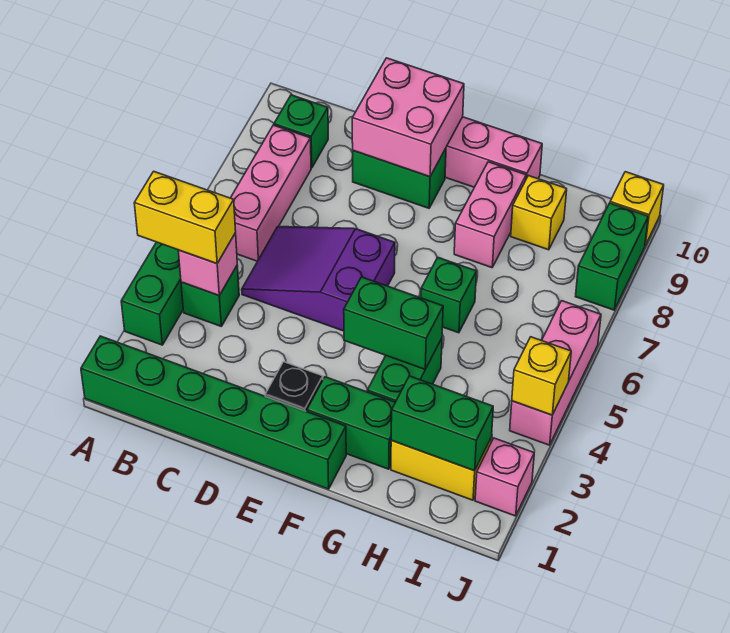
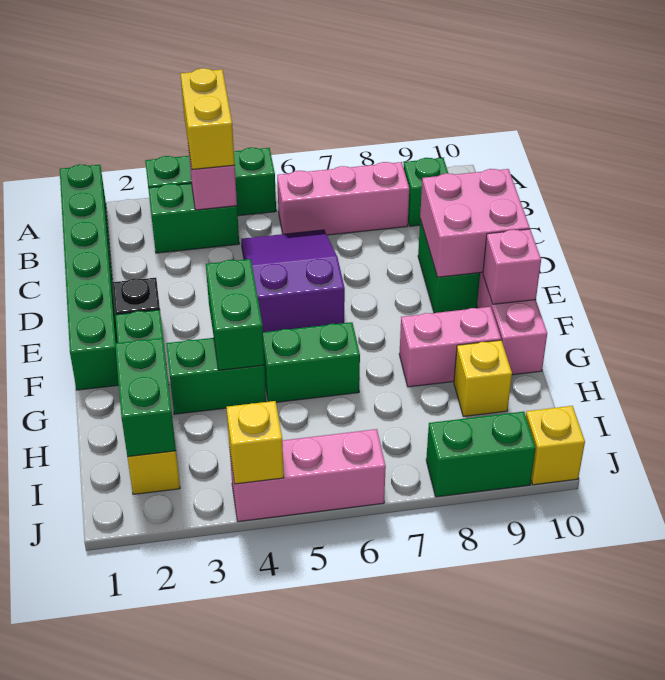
green 1x1 brick [181,265,239,326] -> green 1x2 brick [148,183,239,253]
green 1x1 brick [421,257,477,333] -> green 1x2 brick [263,322,360,402]
pink 1x1 brick [475,438,534,516] -> pink 1x1 brick moved to [483,229,541,304]

